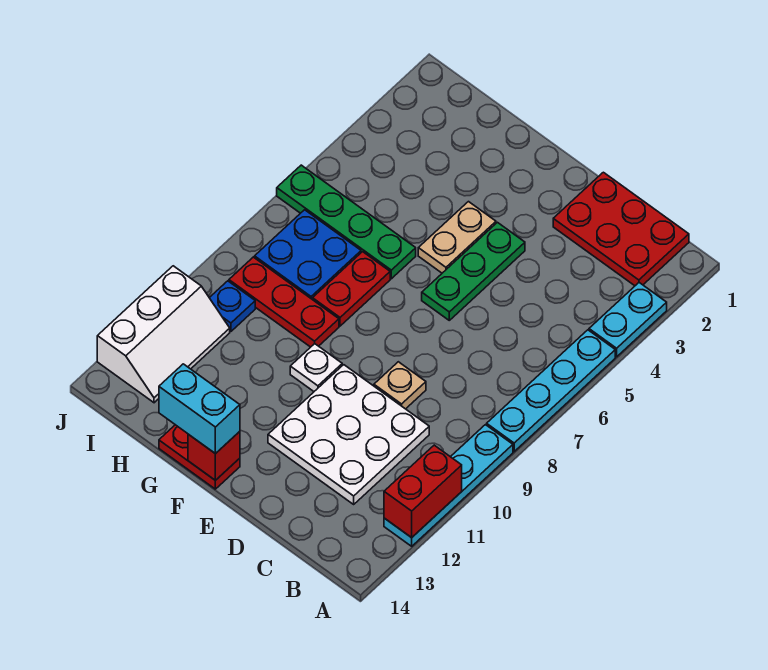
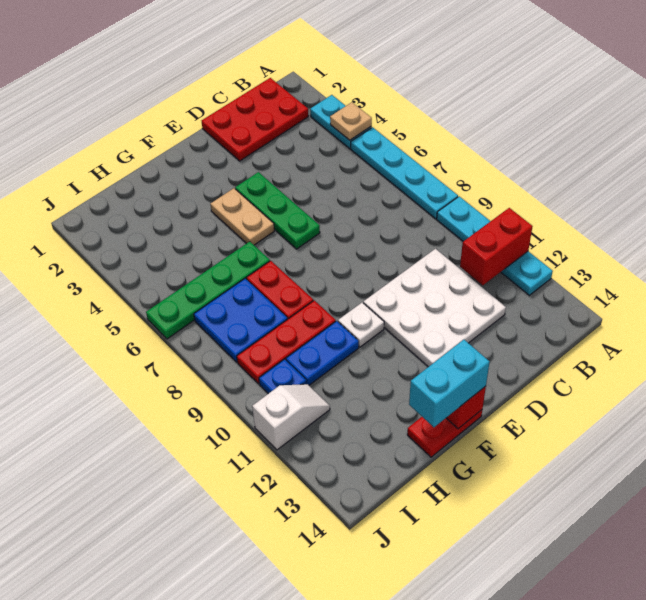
red 1x2 brick [384,445,462,538] -> red 1x2 brick turned to [460,208,533,285]
tan 1x1 plate [374,362,426,409] -> tan 1x1 plate moved to [330,102,372,140]
none -> blue 1x2 plate [286,321,359,385]
white 2x3 slope [97,266,230,403] -> white 1x2 slope [252,384,330,450]

